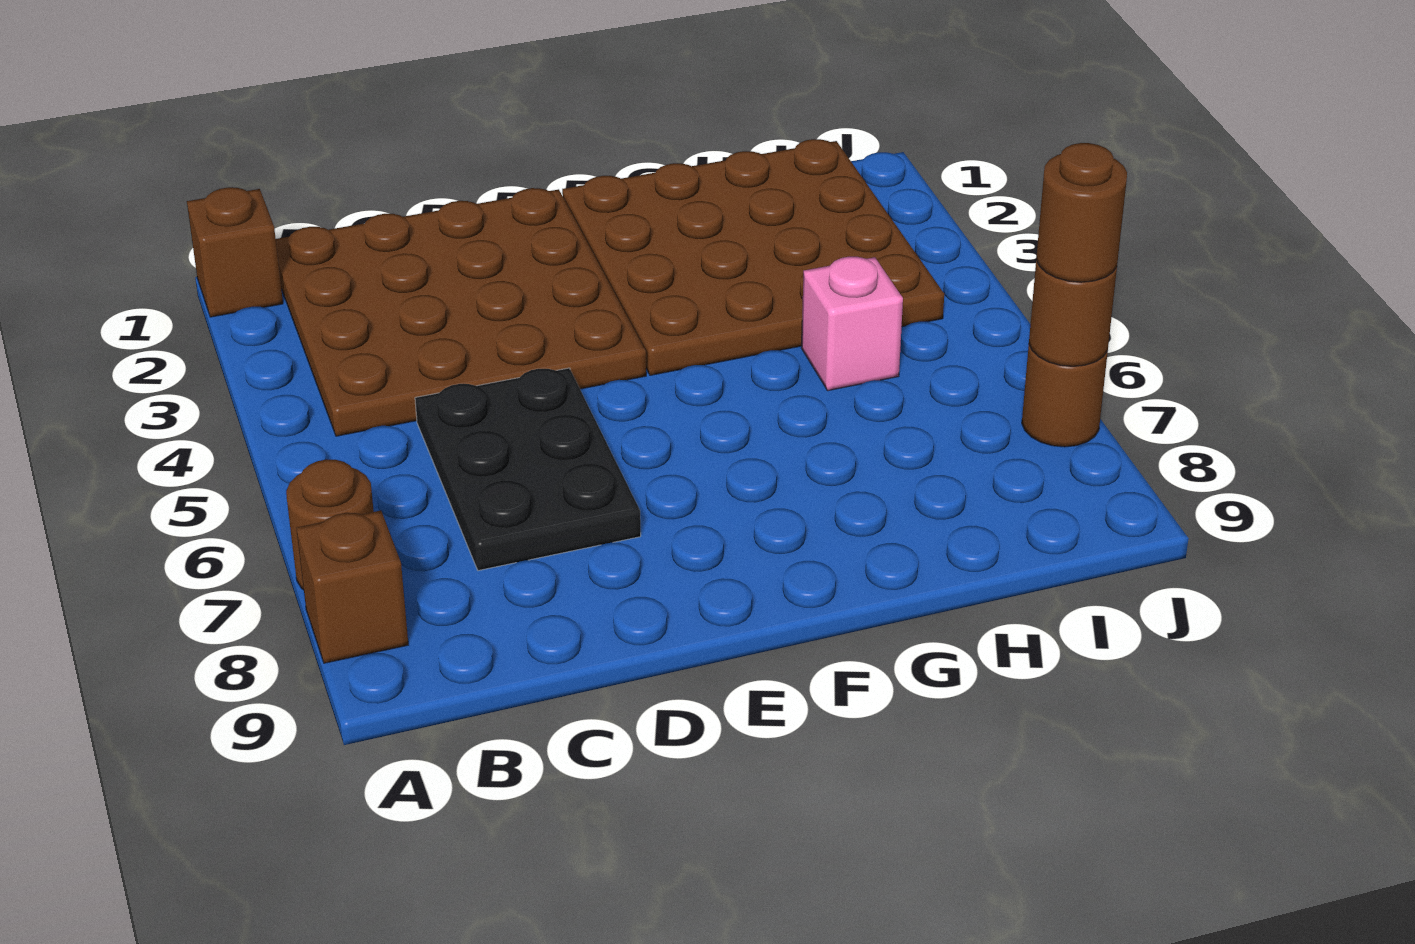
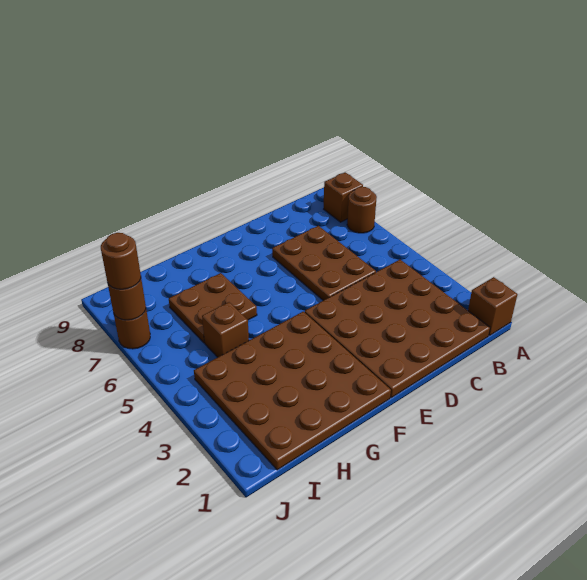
black 2x3 plate [415,368,641,571] -> brown 2x3 plate [272,226,376,301]
none -> brown 2x2 plate [169,273,257,343]
pink 1x1 brick [801,257,903,391] -> brown 1x1 brick [202,302,249,357]

